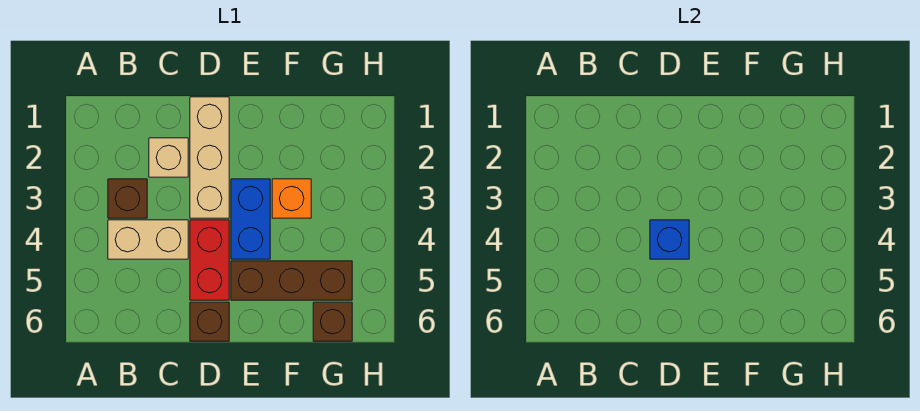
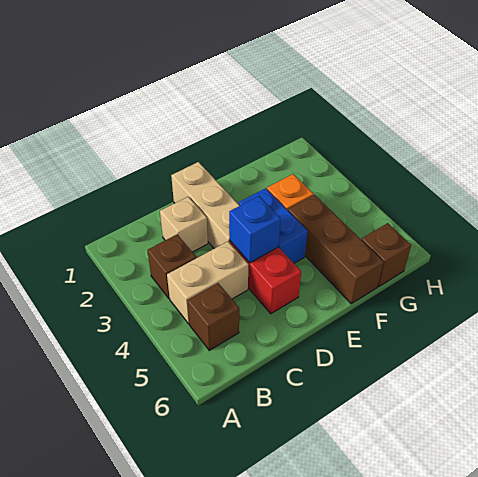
brown 1x1 brick [190,302,229,341] -> brown 1x1 brick moved to [187,283,239,350]
brown 1x3 brick [231,261,352,300] -> brown 1x3 brick turned to [288,195,384,304]

